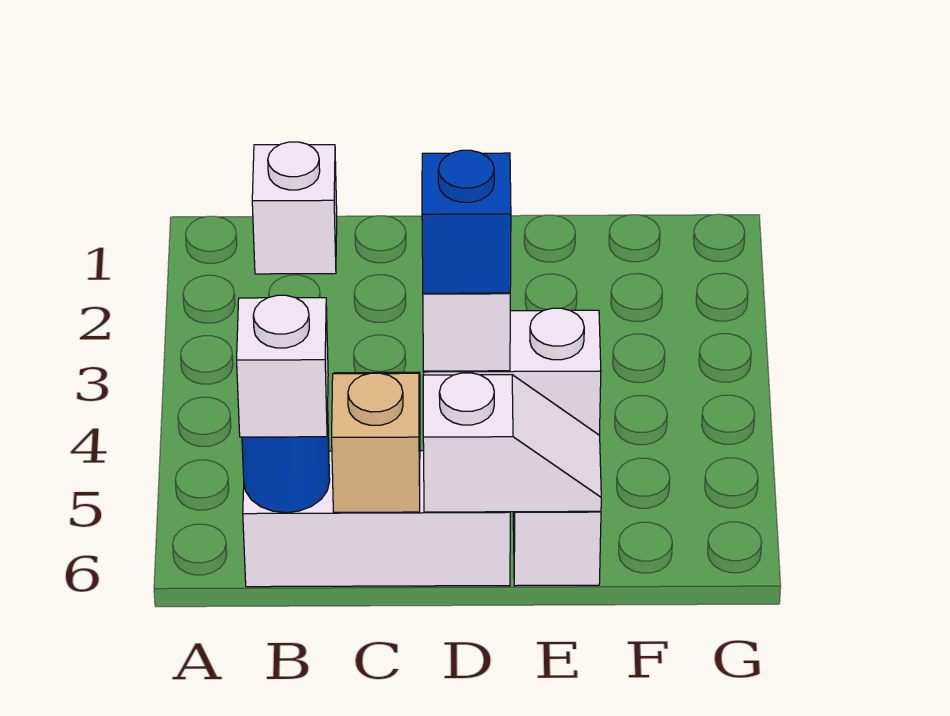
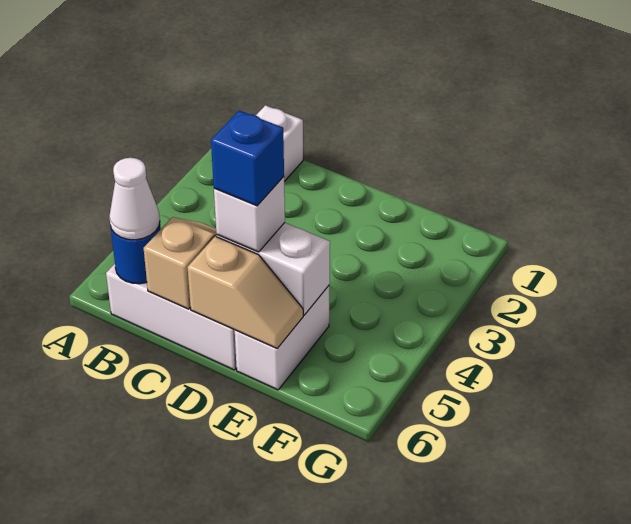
white 1x1 brick [237,295,328,437] -> white 1x1 cone [109,158,160,240]
white 1x2 slope [423,373,601,512] -> tan 1x2 slope [187,236,303,348]

